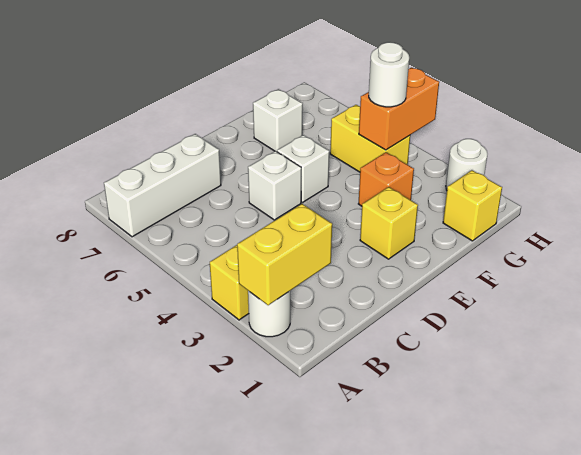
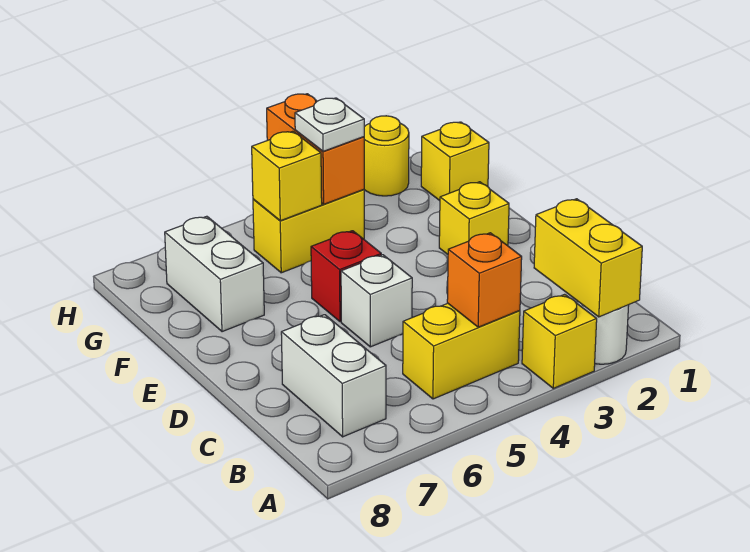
white 1x3 brick [104,134,221,237] -> white 1x2 brick [281,315,386,437]
none -> yellow 1x2 brick [403,303,520,399]
white 1x1 brick [277,135,329,203] -> red 1x1 brick [311,231,381,322]
orange 1x1 brick [358,152,414,206] -> orange 1x1 brick moved to [447,233,522,327]
white 1x1 brick [253,89,303,152] -> white 1x2 brick [165,216,264,332]
white 1x1 round brick [369,42,409,107] -> white 1x1 plate [295,98,364,151]
none -> yellow 1x1 brick [252,131,322,221]
white 1x1 round brick [446,139,487,190] -> yellow 1x1 round brick [364,116,409,196]

